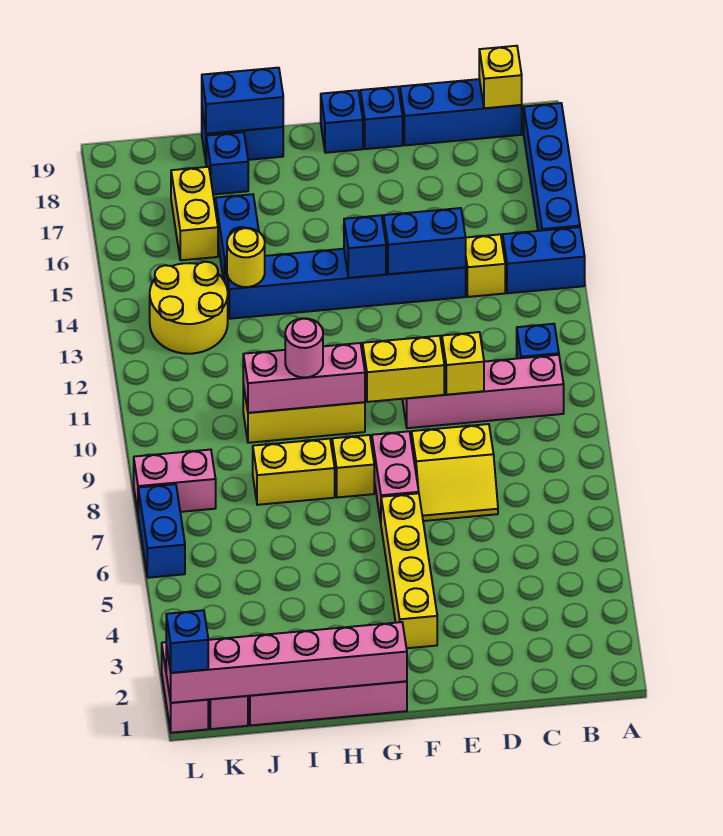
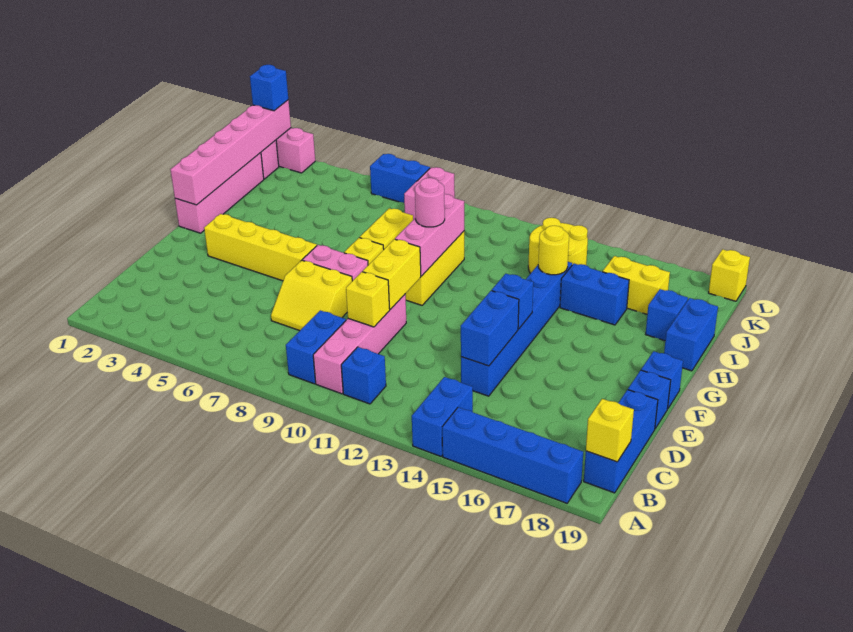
yellow 1x1 brick [466,234,505,297] -> yellow 1x1 brick moved to [709,249,750,301]
yellow 2x2 slope [412,424,498,521] -> yellow 2x2 slope turned to [271,260,352,331]
blue 1x2 brick [202,68,283,134] -> blue 1x2 brick moved to [286,310,346,384]

